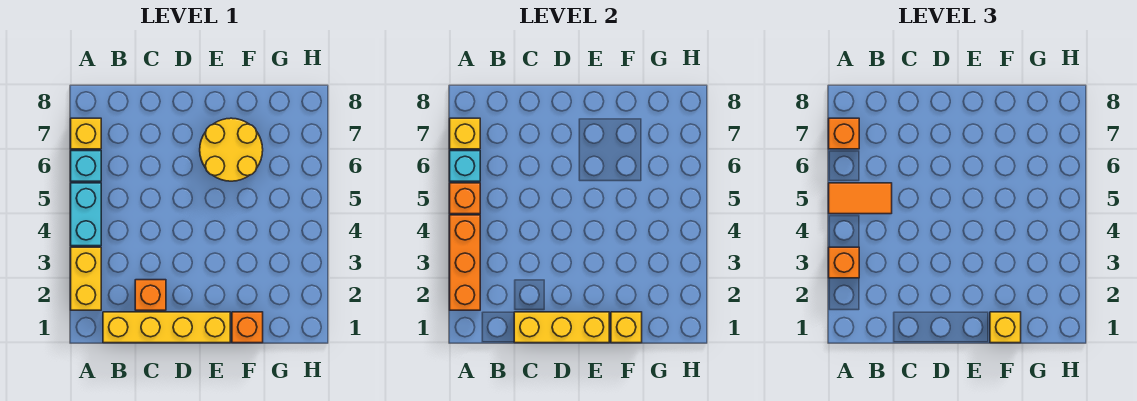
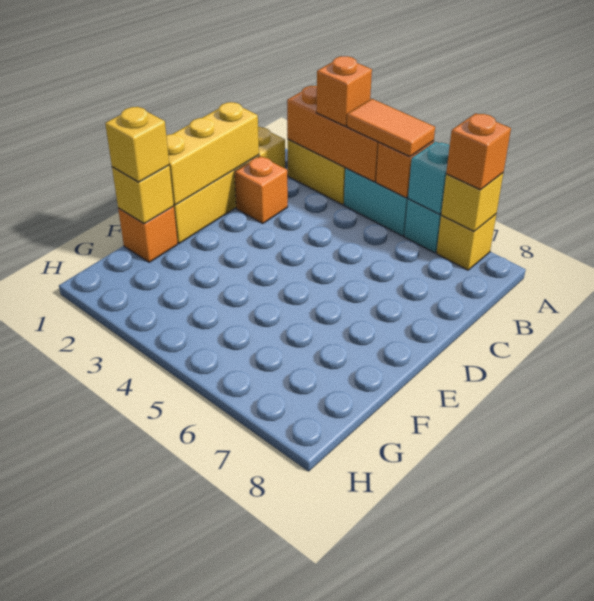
orange 1x2 tile [829,183,892,214] -> orange 1x2 tile turned to [347,99,435,157]
yellow 2x2 round brick [200,118,263,181] -> none

